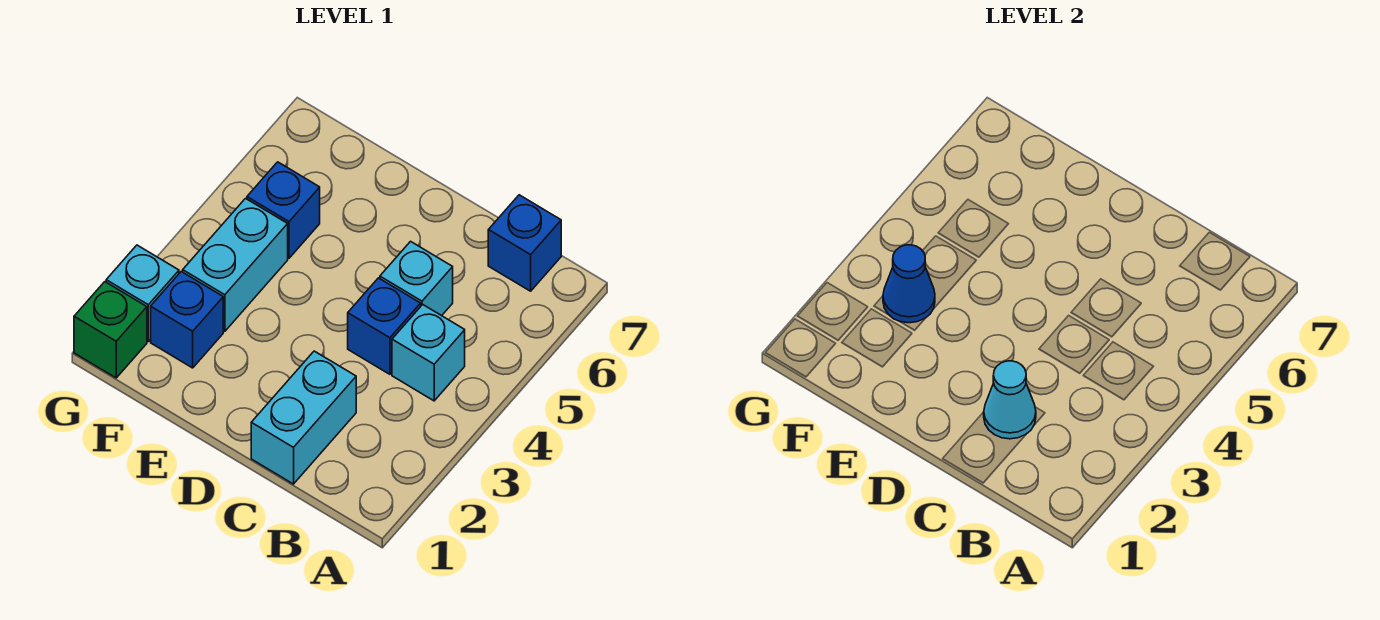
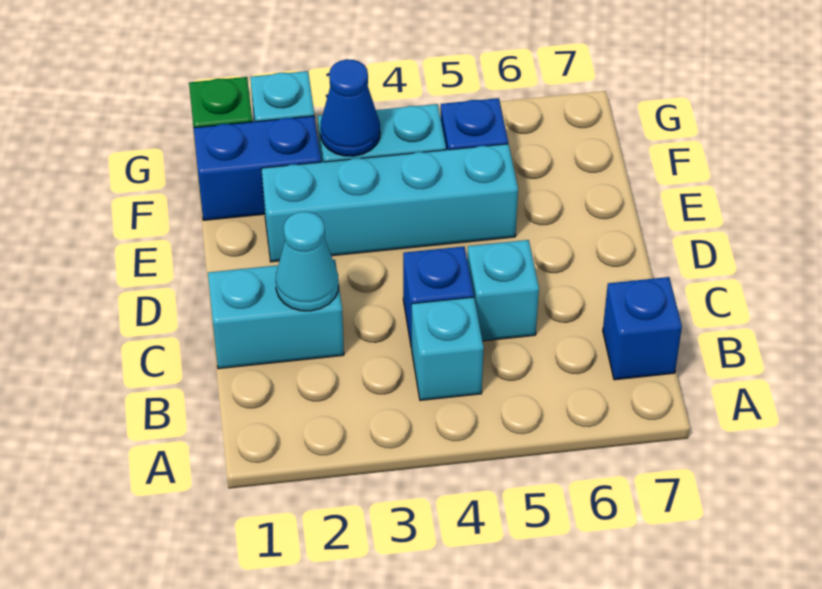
none -> cyan 1x4 brick [261,144,518,262]
blue 1x1 brick [151,272,223,368] -> blue 1x2 brick [194,116,321,220]

